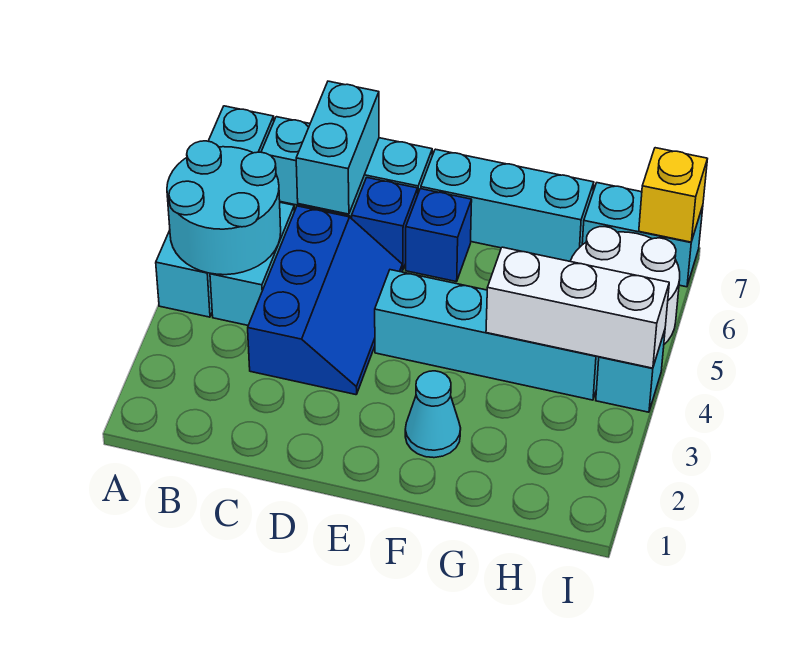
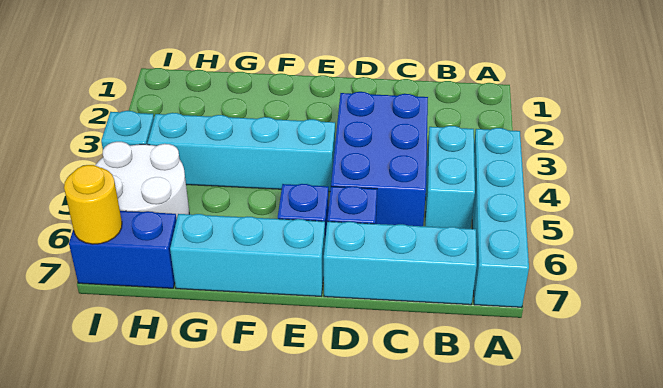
cyan 2x2 round brick [167,141,281,275] -> none
blue 2x3 slope [248,206,402,395] -> blue 2x3 brick [331,92,428,226]
cyan 1x2 brick [296,81,379,214] -> none
cyan 1x1 cone [405,371,461,458] -> none
white 1x3 brick [486,247,669,368] -> none
cyan 1x2 brick [582,183,703,287] -> blue 1x2 brick [69,211,177,288]
yellow 1x1 brick [639,148,707,242] -> yellow 1x1 round brick [64,165,122,244]

